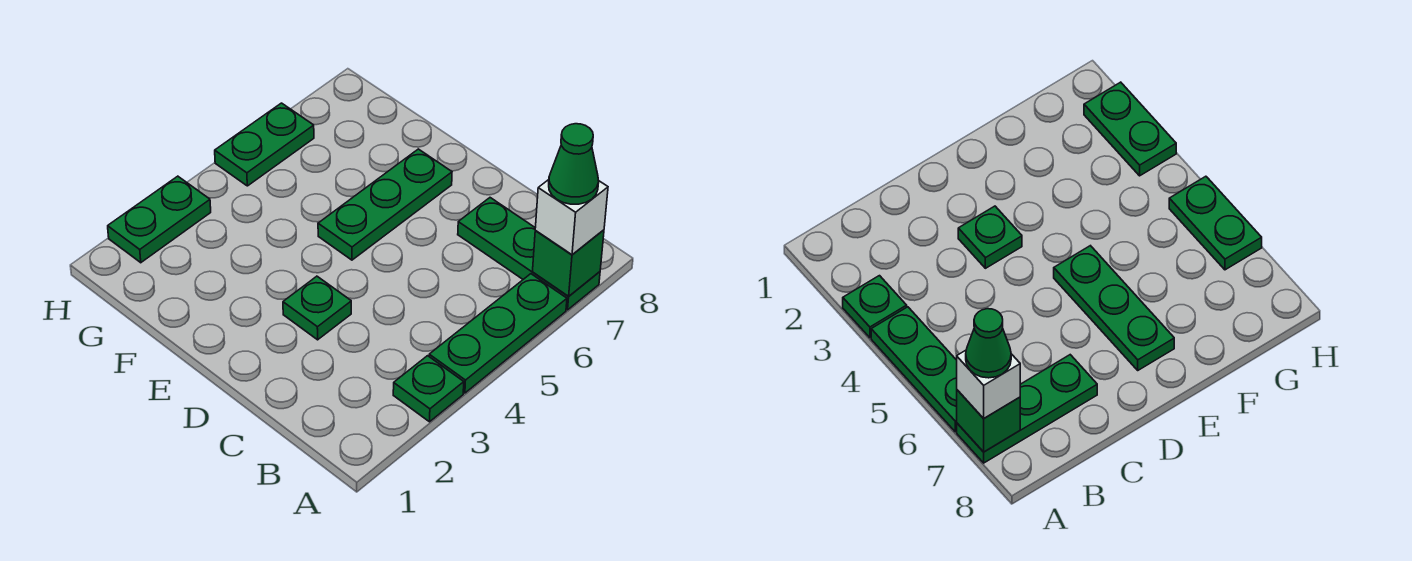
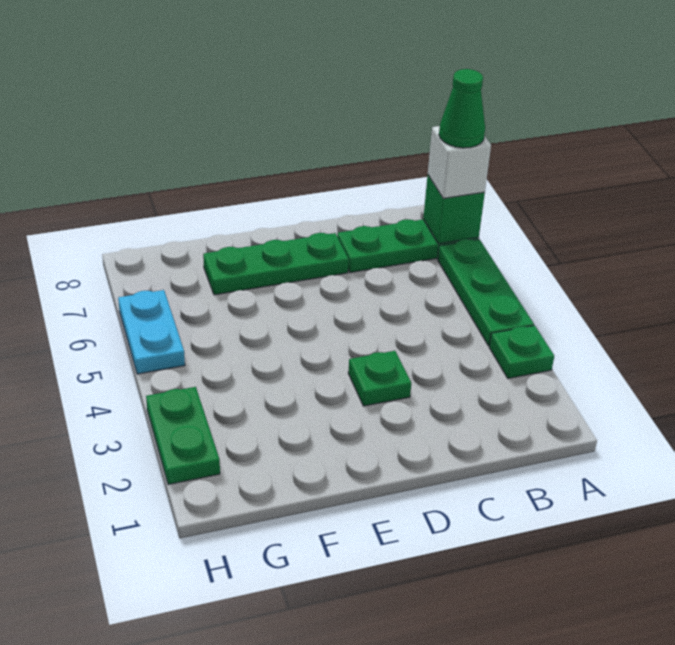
green 1x3 plate [318,149,452,260] -> green 1x3 plate turned to [203,233,349,295]
green 1x2 plate [215,103,314,186] -> cyan 1x2 plate [118,290,185,374]

